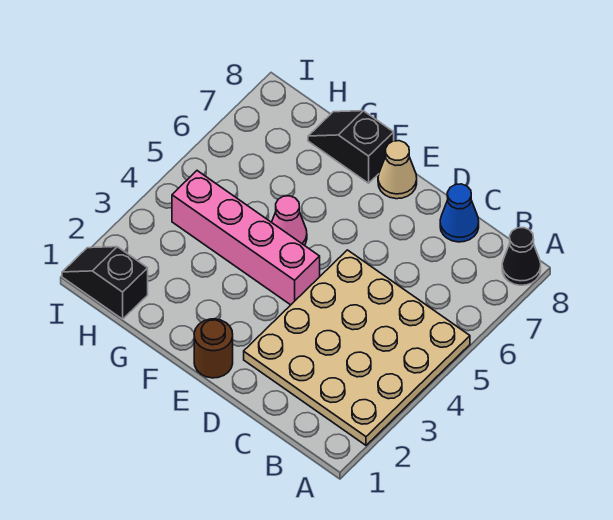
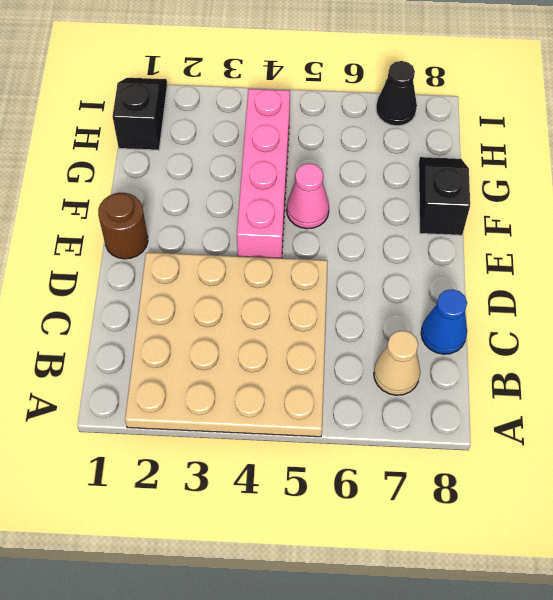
black 1x1 cone [502,228,541,285] -> black 1x1 cone moved to [376,61,417,126]
tan 1x1 cone [378,141,417,199] -> tan 1x1 cone moved to [374,331,420,395]

